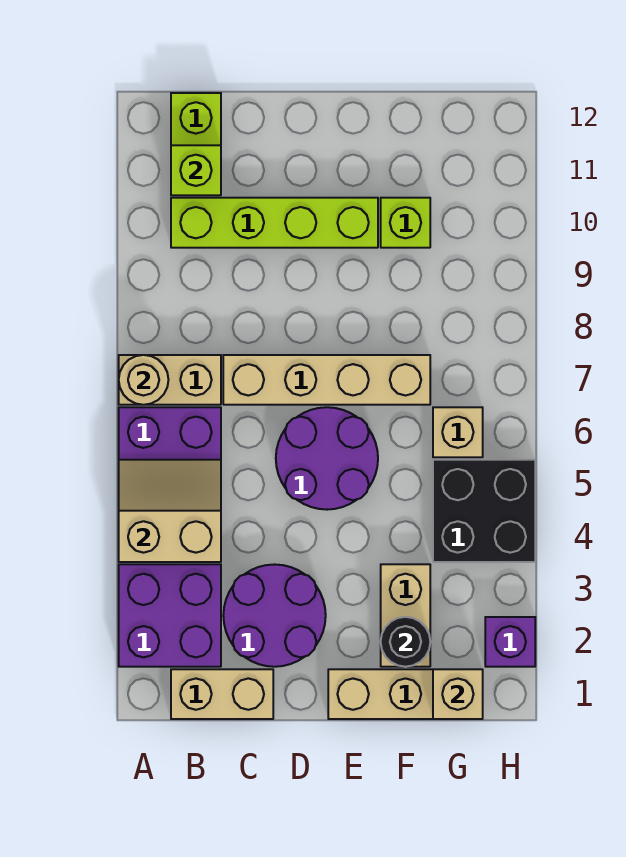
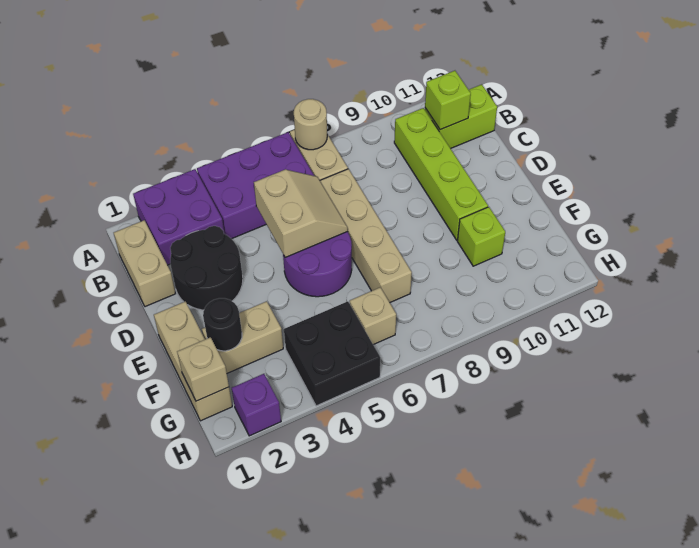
tan 2x2 slope [119,460,221,562] -> tan 2x2 slope moved to [254,170,348,258]
purple 2x2 round brick [223,564,326,667] -> black 2x2 round brick [170,226,243,310]

